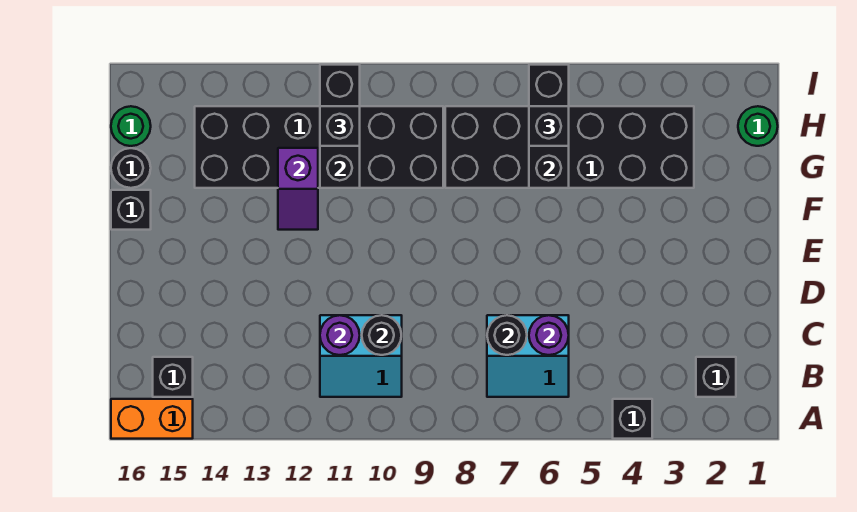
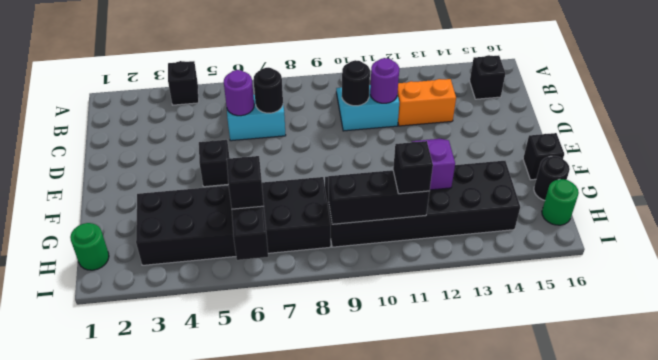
orange 1x2 brick [111,399,193,439] -> orange 1x2 brick moved to [397,79,456,126]
black 1x1 brick [696,357,736,397] -> black 1x1 brick moved to [199,140,230,187]
black 1x3 brick [320,65,360,188] -> black 1x3 brick turned to [329,170,429,224]

